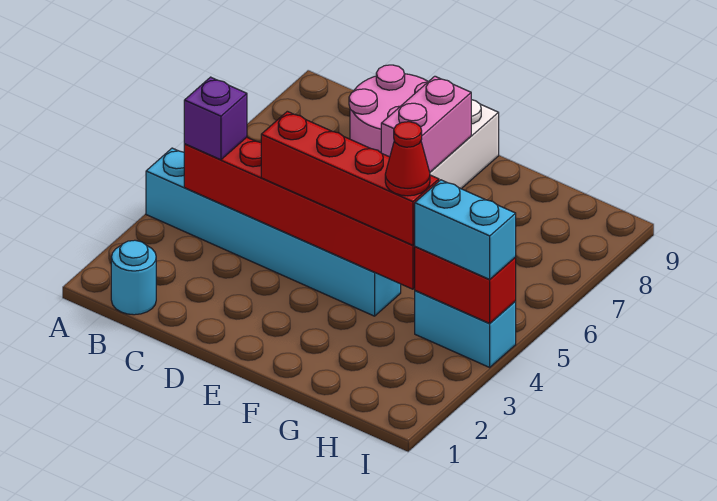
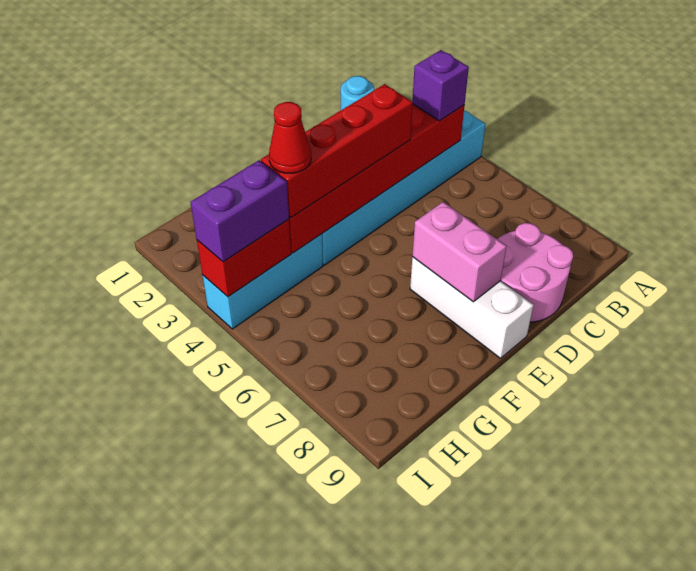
cyan 1x2 brick [415,291,516,367] -> cyan 1x3 brick [203,234,323,329]
cyan 1x2 brick [415,180,516,280] -> purple 1x2 brick [191,160,289,262]

